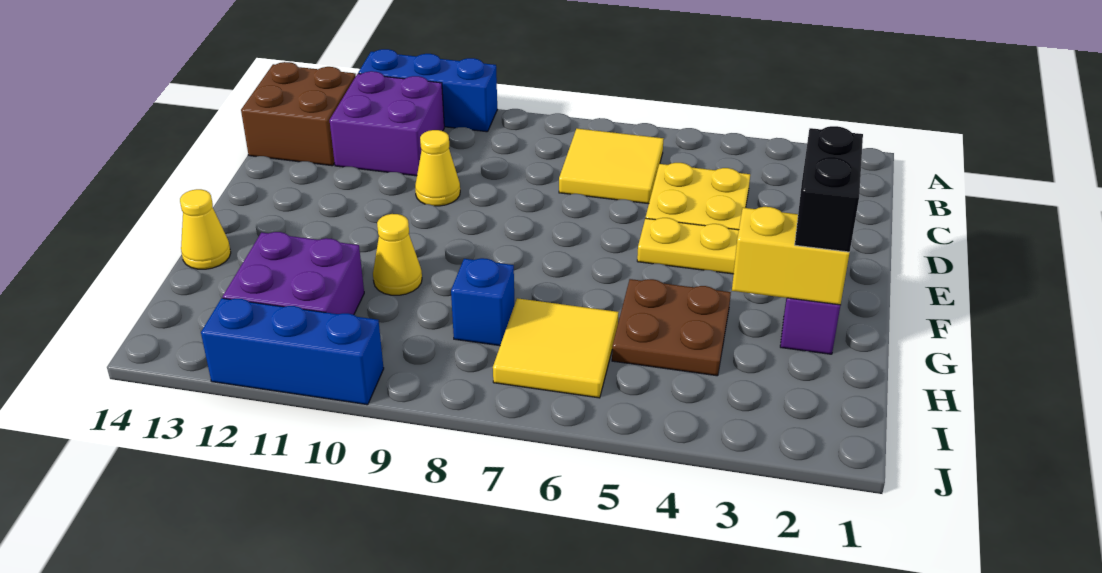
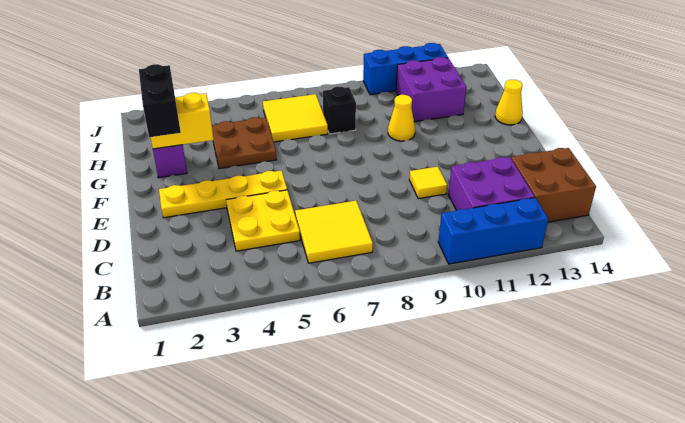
yellow 1x1 cone [415,130,460,206] -> yellow 1x1 tile [409,167,447,199]
blue 1x1 brick [451,258,515,346] -> black 1x1 brick [323,87,356,134]

